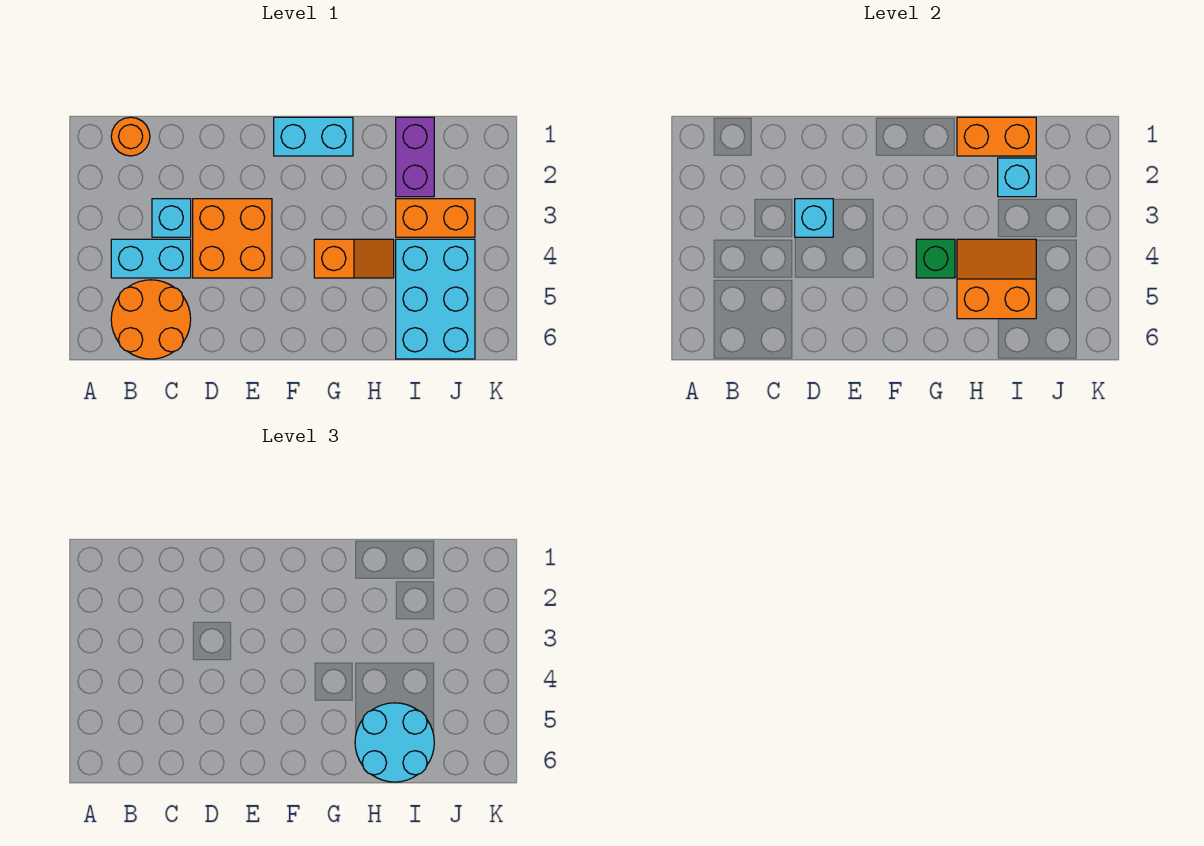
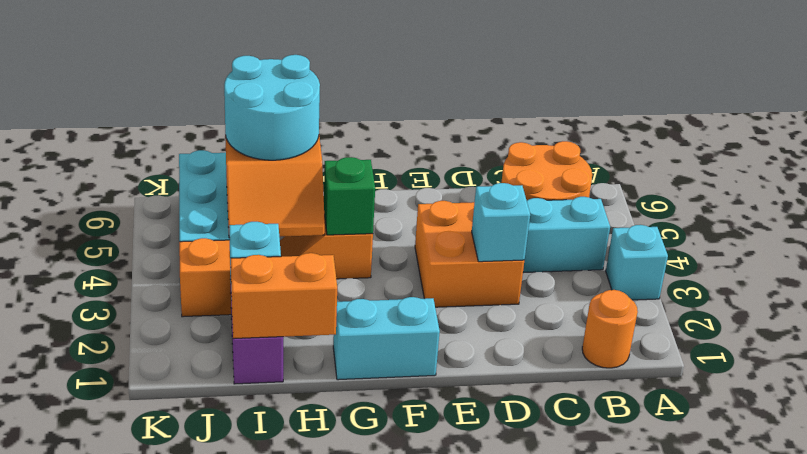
cyan 1x1 brick [152,199,191,237] -> cyan 1x1 brick moved to [606,225,668,300]

